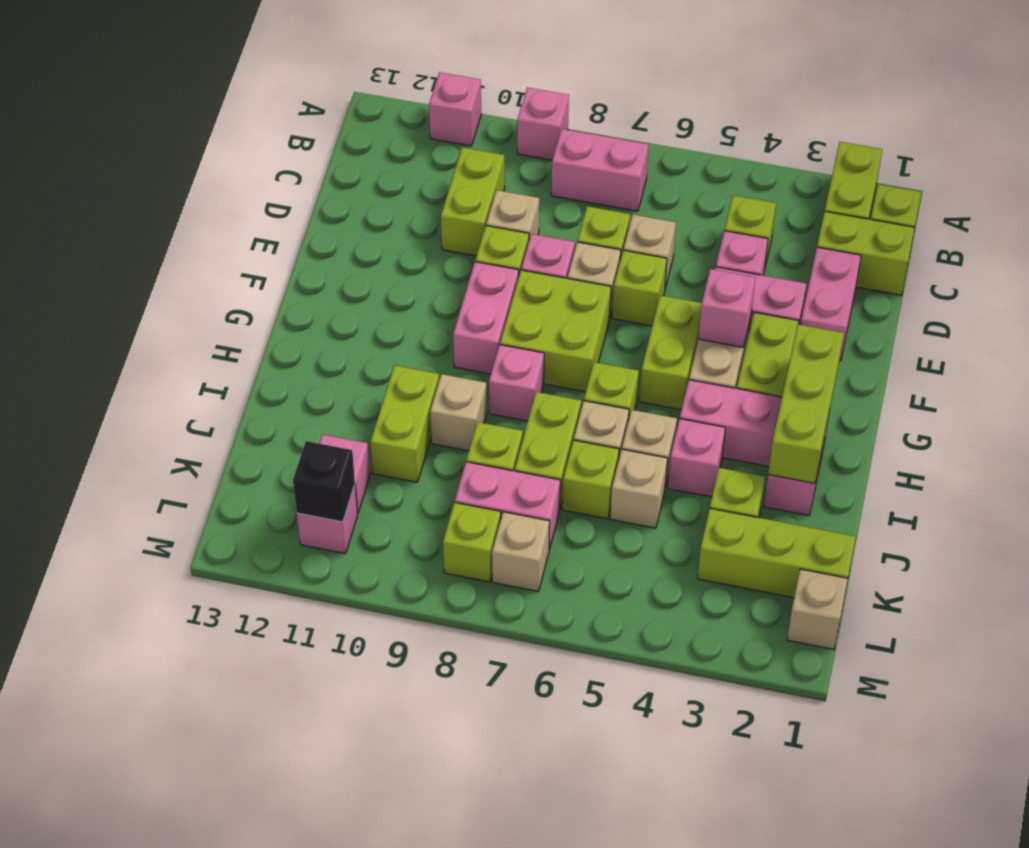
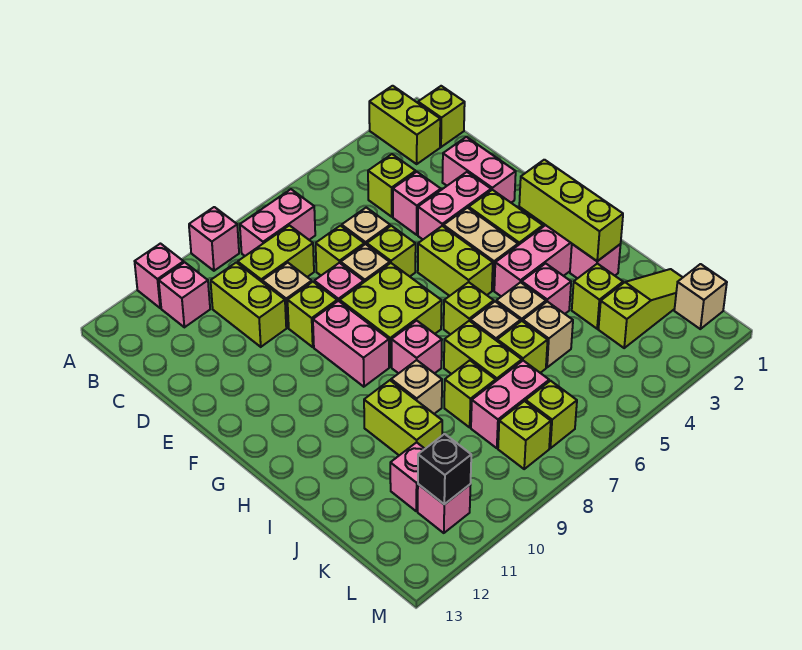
lime 1x2 brick [817,211,915,295] -> lime 1x2 brick moved to [238,225,314,282]
pink 1x1 brick [698,269,755,347] -> pink 1x1 brick moved to [159,262,210,327]
lime 1x3 brick [697,508,856,598] -> lime 1x3 slope [598,269,683,348]
tan 1x1 brick [492,512,550,592] -> lime 1x1 brick [526,381,577,448]

